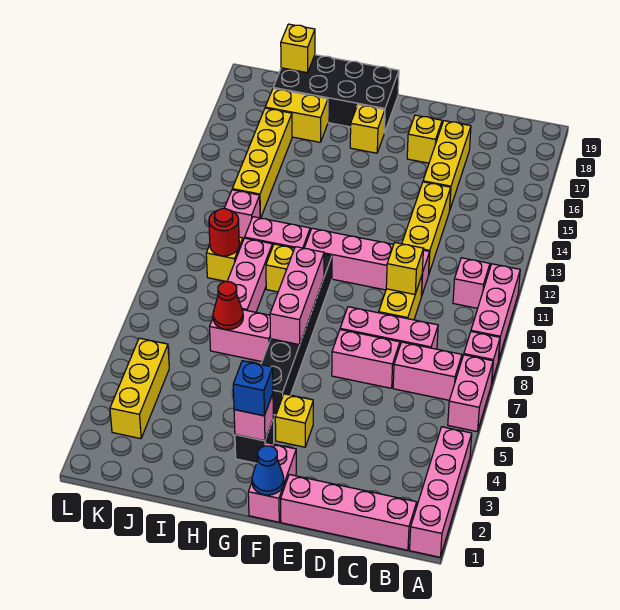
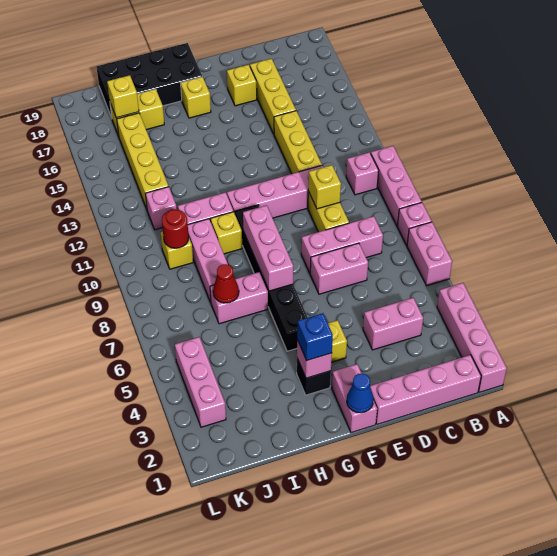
pink 1x2 brick [393,342,462,400] -> pink 1x2 brick moved to [363,298,423,350]
yellow 1x1 brick [281,24,315,73] -> yellow 1x1 brick moved to [107,75,139,118]
yellow 1x3 brick [110,338,169,439] -> pink 1x3 brick [175,337,226,427]

